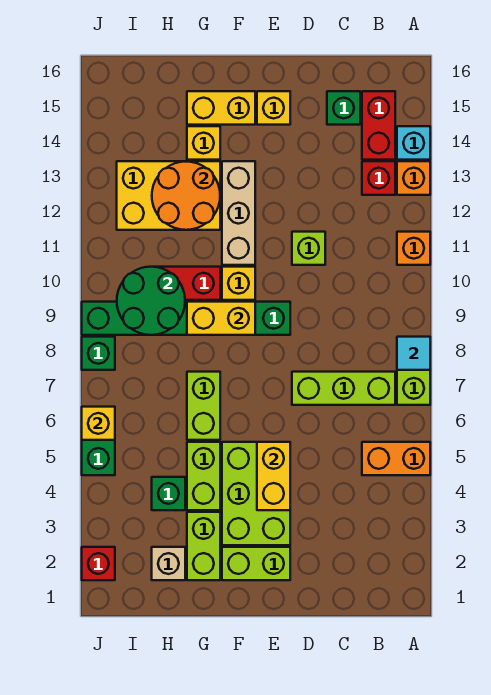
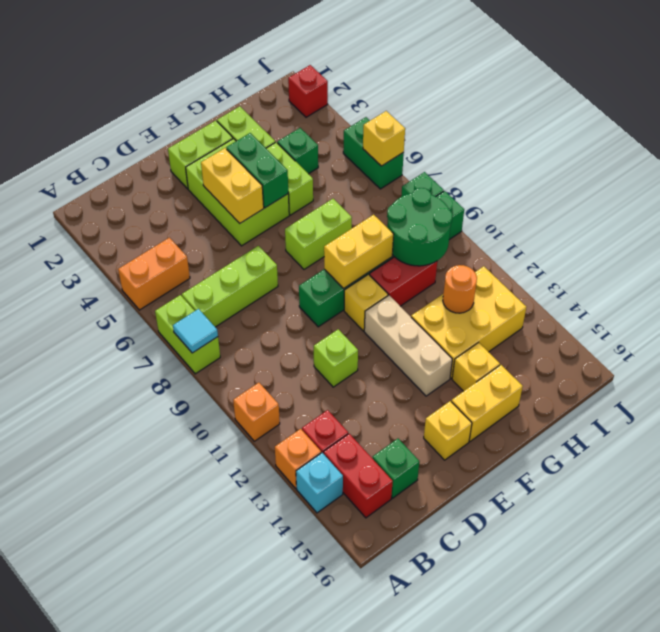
none -> green 1x2 brick [226,133,288,208]
lime 1x2 brick [187,372,220,440] -> lime 1x2 brick turned to [285,199,352,269]
orange 2x2 round brick [152,162,220,230] -> orange 1x1 round brick [443,265,477,313]
tan 1x1 brick [152,547,185,580] -> none

